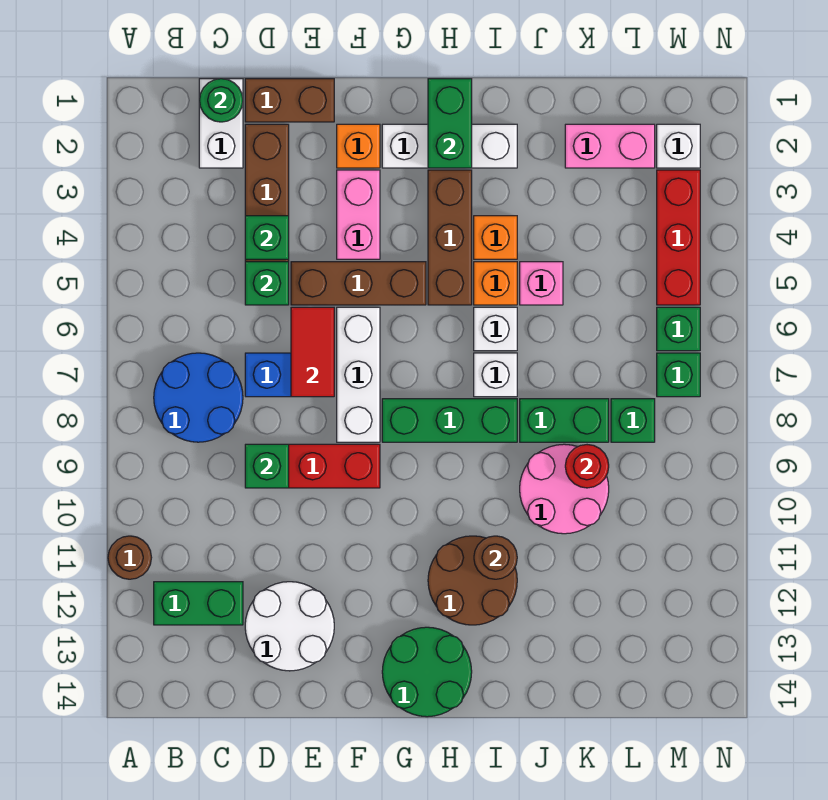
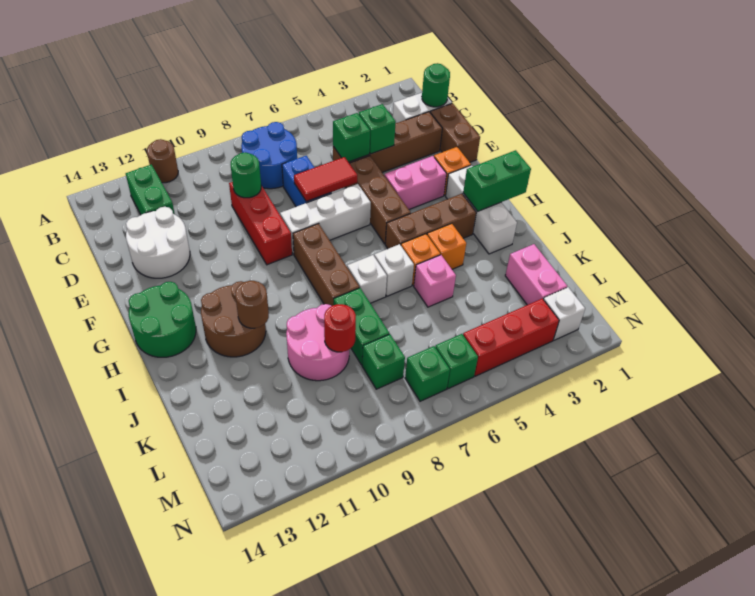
green 1x1 brick [245,444,289,488] -> green 1x1 round brick [231,152,261,198]
green 1x3 brick [382,399,517,442] -> brown 1x3 brick [293,224,359,306]

